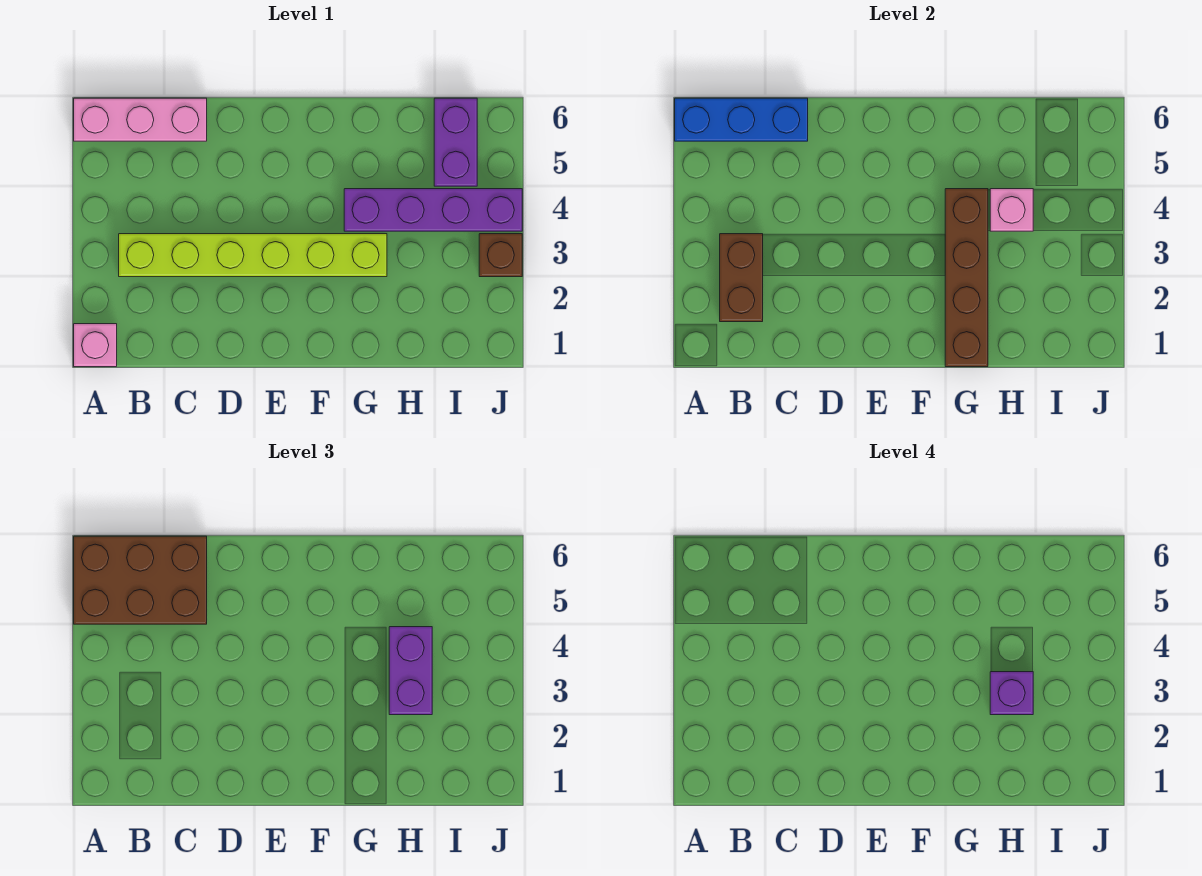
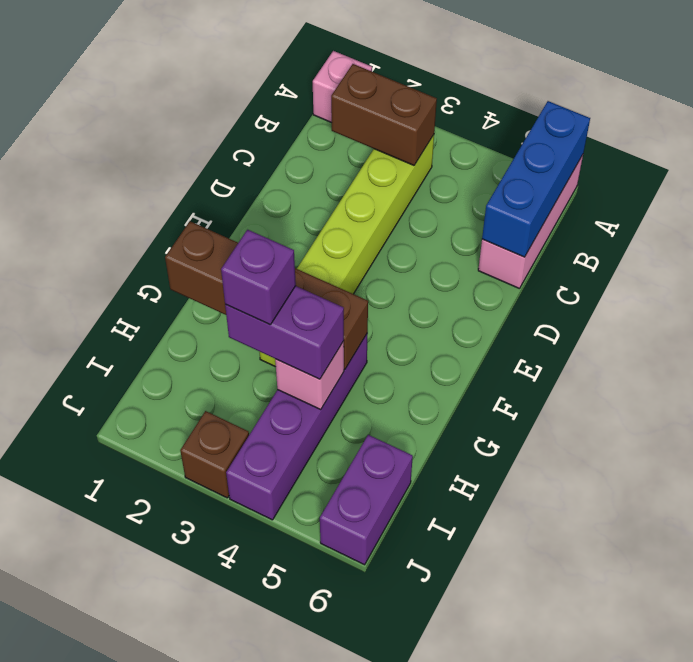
brown 2x3 brick [74,536,207,624] -> none
purple 1x2 brick [434,98,477,186] -> purple 1x2 brick turned to [320,435,413,565]

